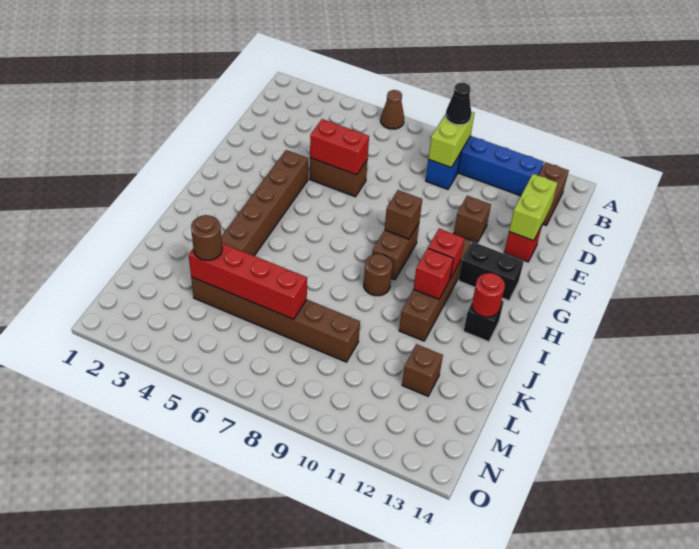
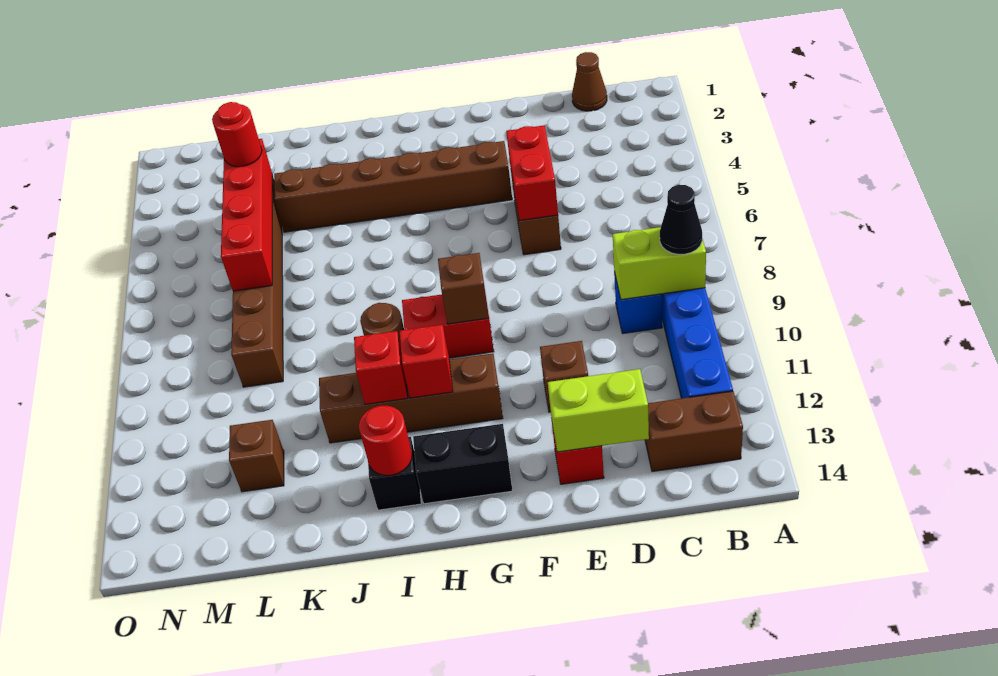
brown 1x1 cone [381,90,404,129] -> brown 1x1 cone moved to [572,52,607,111]
brown 1x2 brick [372,223,419,280] -> red 1x2 brick [402,295,494,358]
black 1x2 brick [459,242,524,301] -> black 1x2 brick turned to [413,424,513,504]
brown 1x1 round brick [191,215,222,260] -> red 1x1 round brick [212,102,262,167]

